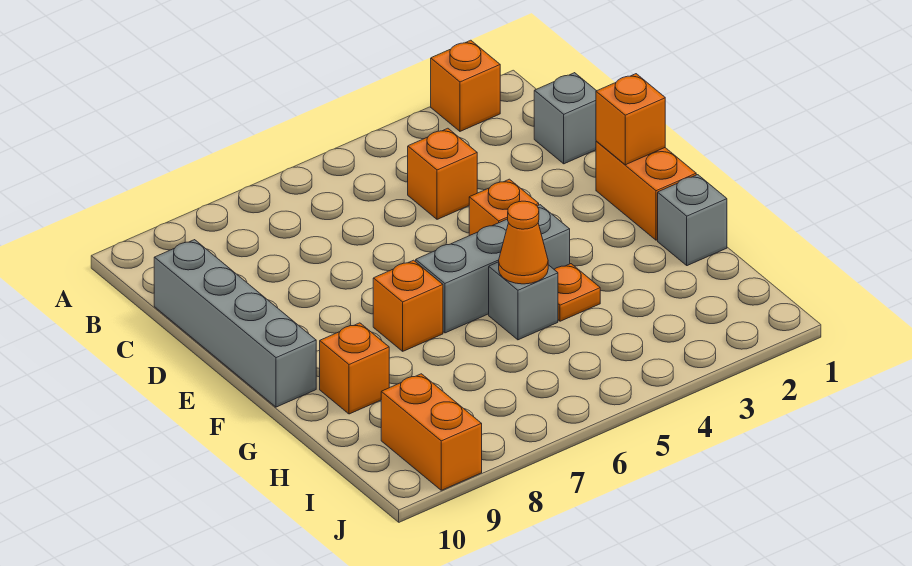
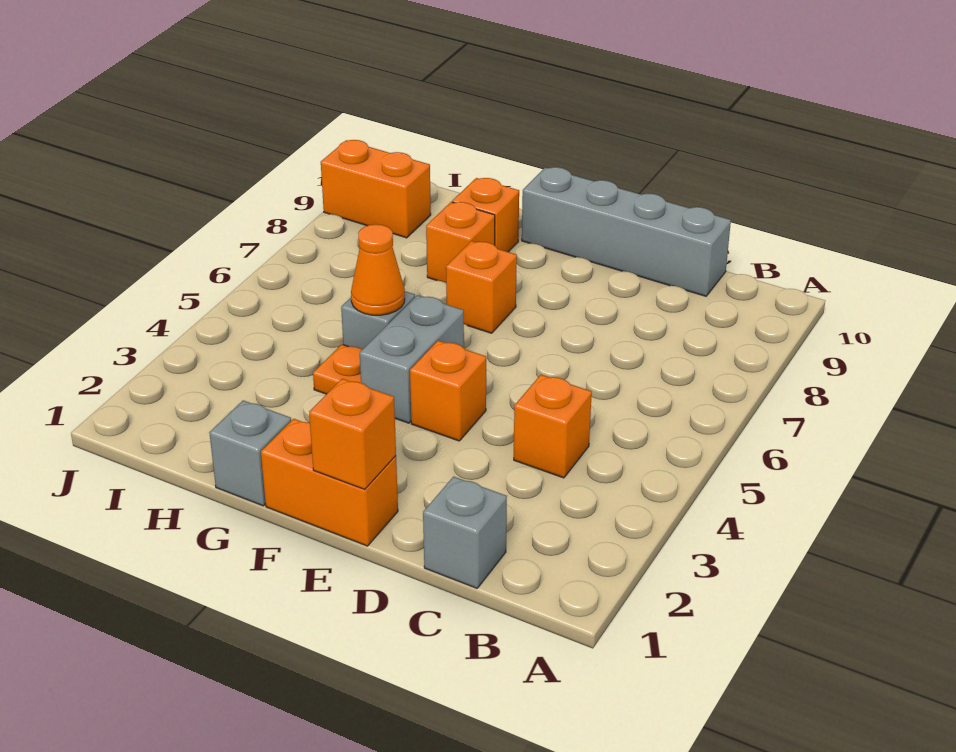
orange 1x1 brick [431,40,500,131] -> orange 1x1 brick moved to [426,202,495,283]
grey 1x3 brick [416,205,570,333] -> grey 1x2 brick [360,295,464,423]

